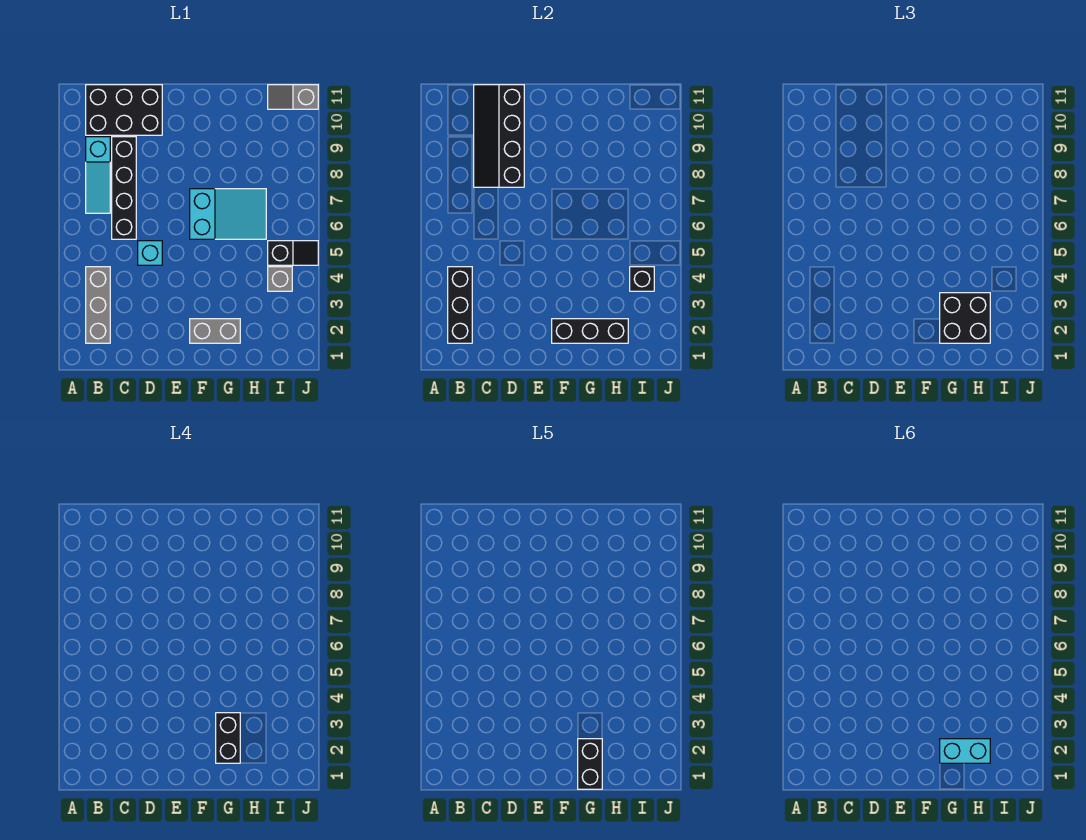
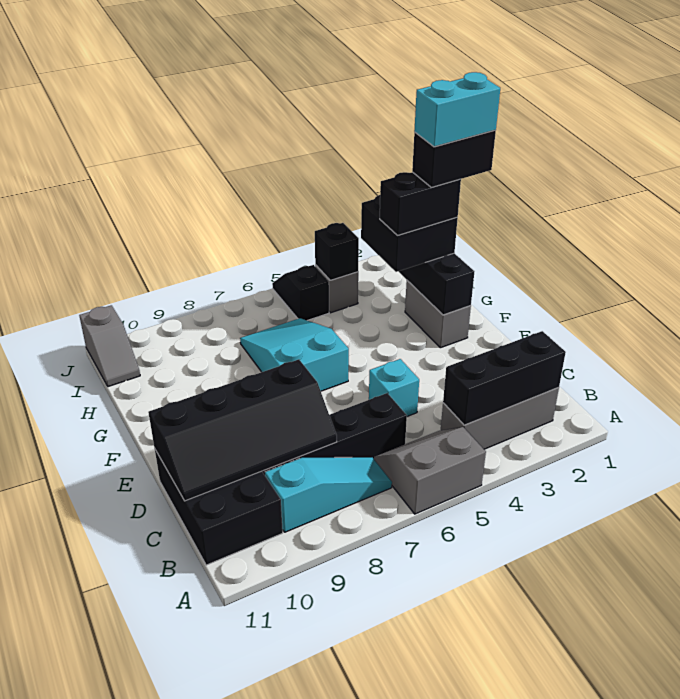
none -> grey 2x2 slope [374,427,486,514]
cyan 1x2 brick [940,739,990,763] -> cyan 1x2 brick turned to [414,72,500,147]

